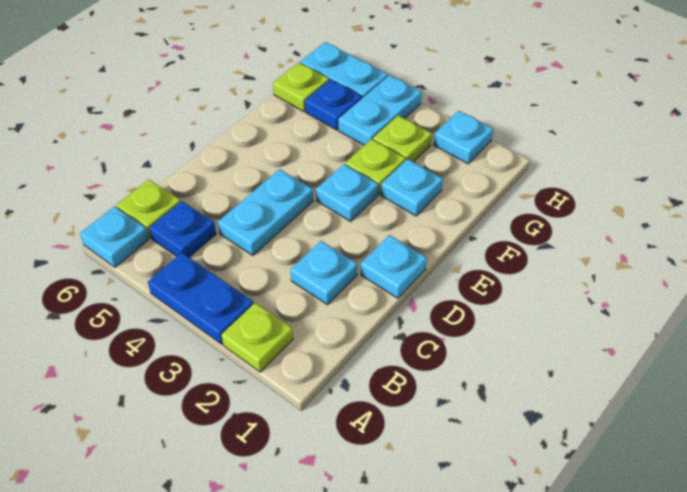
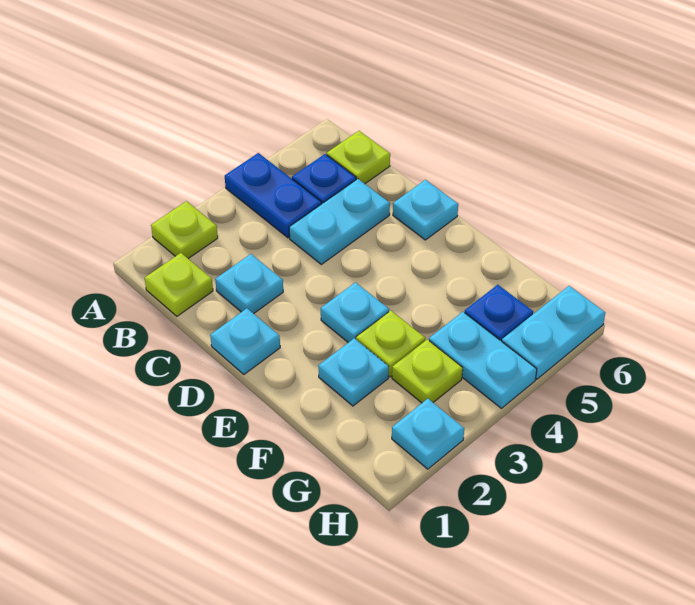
blue 1x2 plate [148,253,254,344] -> blue 1x2 plate turned to [225,153,322,238]
cyan 1x1 plate [80,206,149,267] -> cyan 1x1 plate moved to [393,180,458,240]
cyan 1x2 plate [218,169,313,256] -> cyan 1x2 plate turned to [289,179,390,264]
lime 1x1 plate [273,63,329,112] -> lime 1x1 plate moved to [145,253,213,316]

